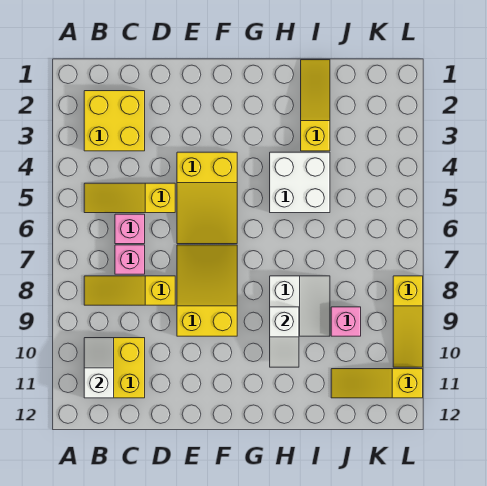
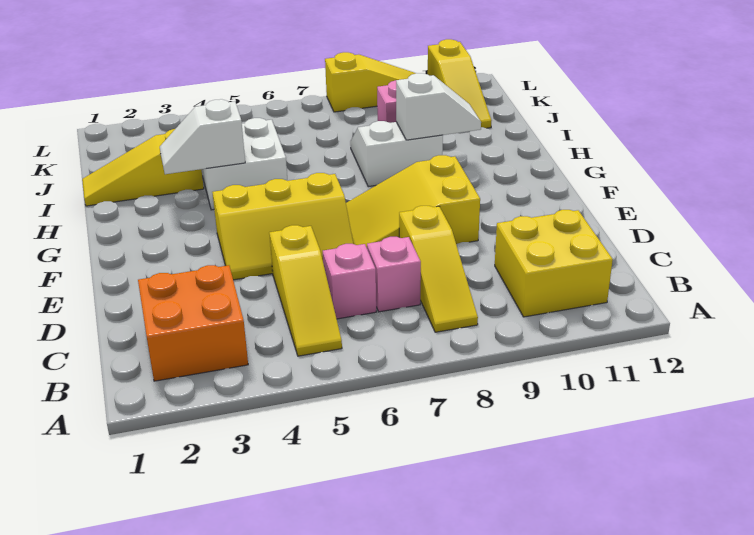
yellow 2x2 brick [84,91,145,151] -> orange 2x2 brick [138,265,248,381]
white 1x2 slope [84,338,114,398] -> white 1x2 slope moved to [160,99,245,174]
yellow 2x3 slope [177,152,237,244] -> yellow 2x3 slope turned to [212,173,353,280]

